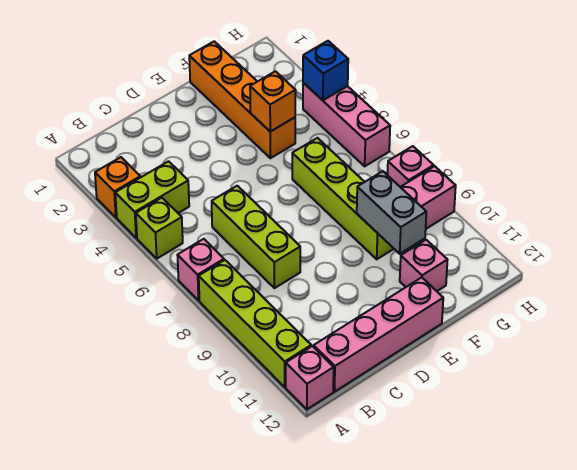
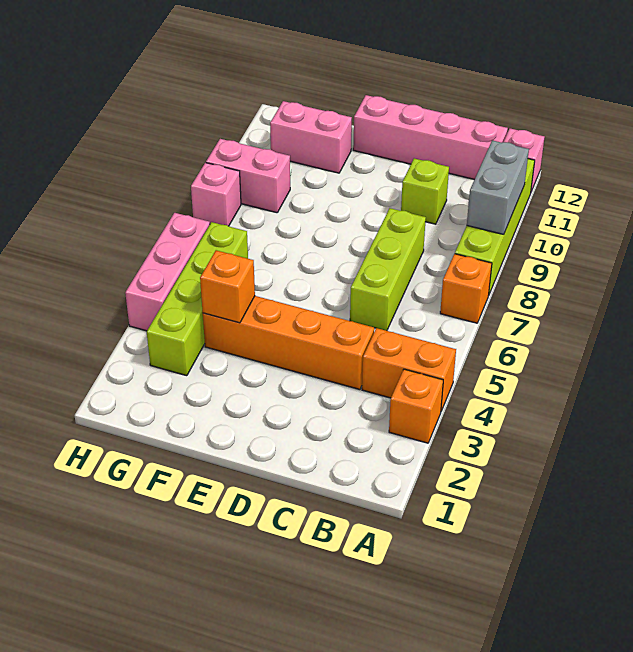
lime 1x2 brick [115,161,189,238] -> orange 1x2 brick [362,328,456,411]
lime 1x1 brick [136,198,183,259] -> lime 1x1 brick moved to [401,158,449,224]
pink 1x1 brick [178,239,224,301] -> orange 1x1 brick [440,254,492,323]
orange 1x4 brick [189,41,295,158] -> orange 1x4 brick turned to [203,296,374,389]
lime 1x4 brick [292,138,394,259] -> lime 1x4 brick moved to [147,222,248,376]
grey 1x2 brick [357,171,426,254] -> grey 1x2 brick moved to [467,140,529,234]
pink 1x1 brick [400,240,447,291] -> pink 1x2 brick [270,101,352,173]
blue 1x1 brick [303,41,348,100] -> none

